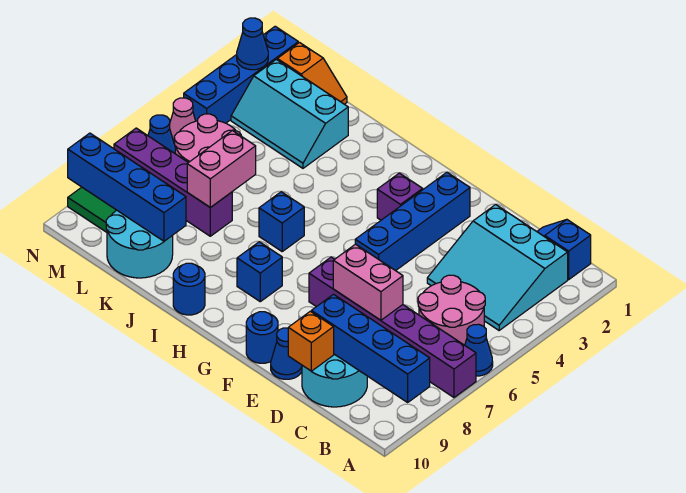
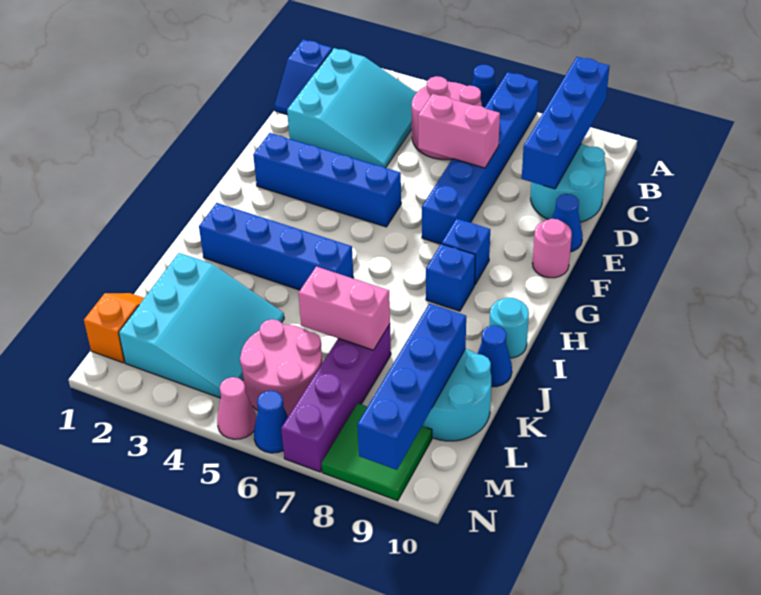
purple 1x6 brick [309,257,476,397] -> blue 1x6 brick [422,72,539,244]
pink 1x2 brick [333,244,403,320] -> pink 1x2 brick turned to [418,94,500,168]
orange 1x1 brick [288,311,334,371] -> none
blue 1x1 round brick [246,312,278,363] -> pink 1x1 round brick [532,219,572,278]
purple 1x1 brick [377,173,423,220] -> none
blue 1x1 brick [259,192,304,251] -> blue 1x1 brick moved to [442,219,490,285]
blue 1x1 round brick [173,263,205,315] -> cyan 1x1 round brick [489,298,529,358]
cyan 2x3 slope [231,59,348,168] -> cyan 3x3 slope [119,253,284,398]
blue 1x4 brick [184,26,298,123] -> blue 1x4 brick moved to [199,203,353,290]
blue 1x1 cone [237,18,268,70] -> blue 1x1 cone moved to [478,325,512,387]

